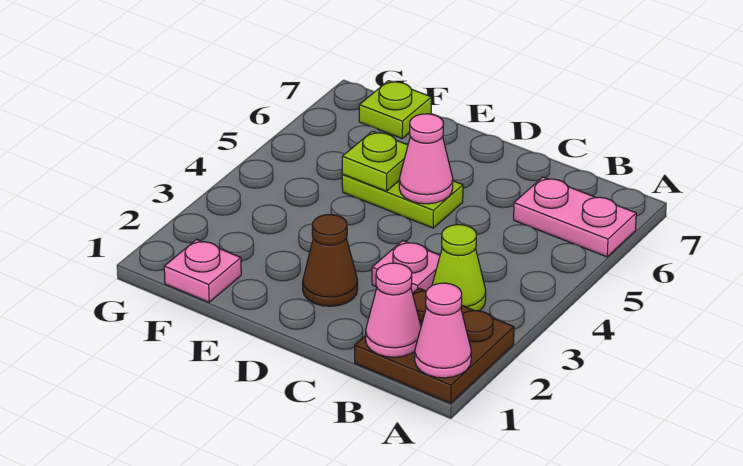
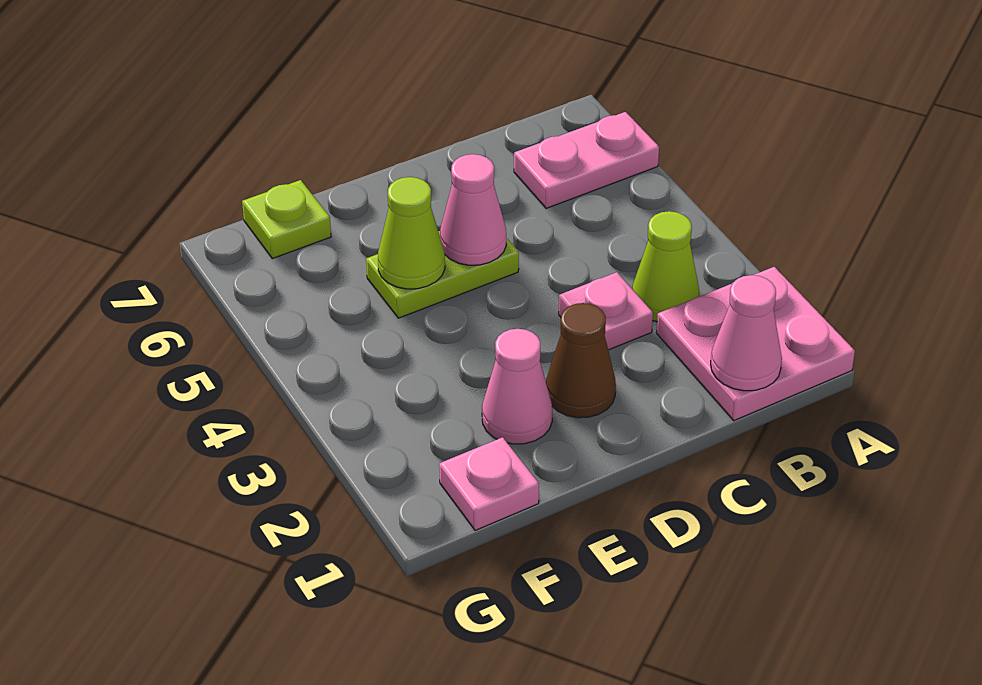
brown 2x2 plate [355,288,514,403] -> pink 2x2 plate [657,267,855,421]
pink 1x1 cone [415,283,471,378] -> pink 1x1 cone moved to [482,329,552,444]
lime 1x1 plate [342,131,408,191] -> lime 1x1 cone [378,177,445,289]

